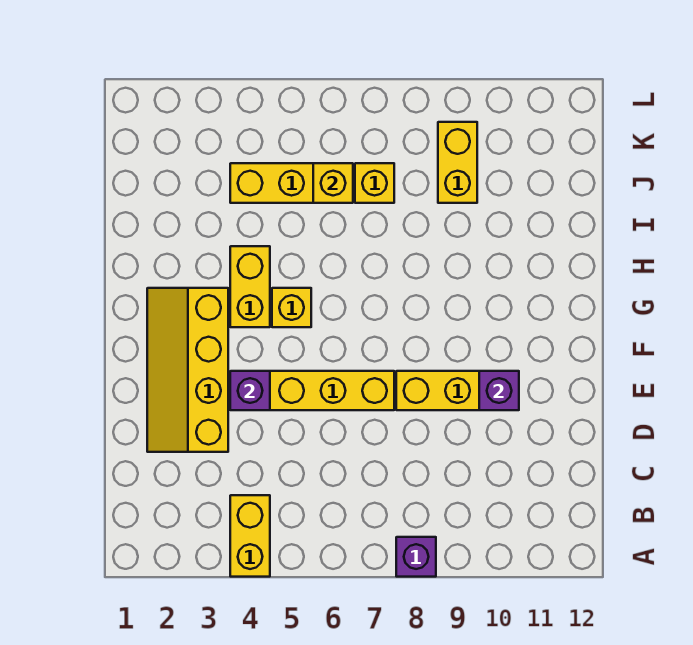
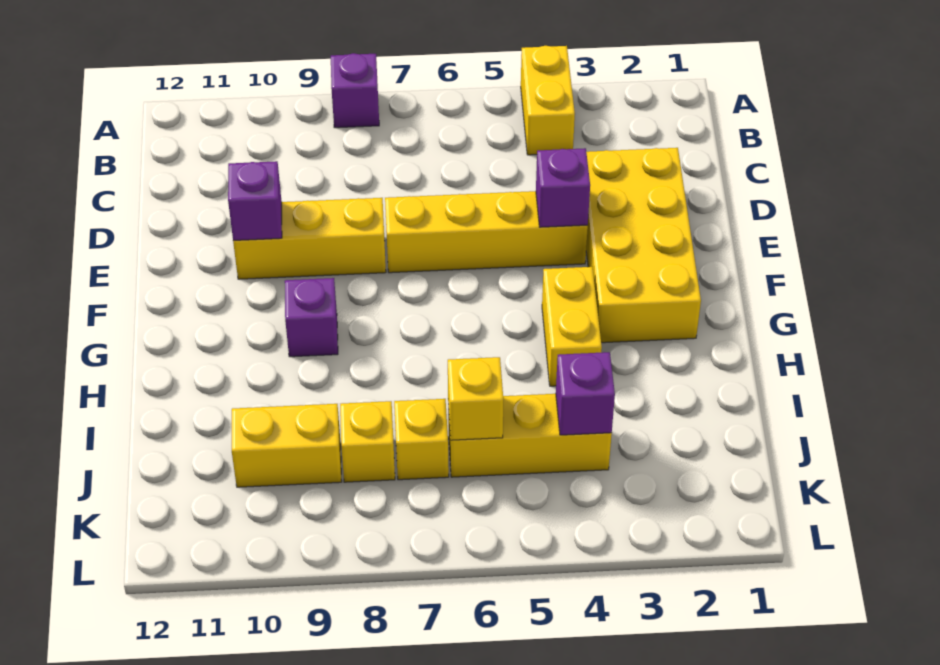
yellow 2x4 slope [147,288,228,452] -> yellow 2x4 brick [586,148,701,343]
yellow 1x1 brick [272,288,311,327] -> yellow 1x1 brick moved to [340,401,395,482]
none -> purple 1x1 brick [285,278,338,357]
none -> purple 1x1 brick [556,352,615,435]
yellow 1x2 brick [438,122,477,203] -> yellow 1x2 brick turned to [232,404,342,487]

